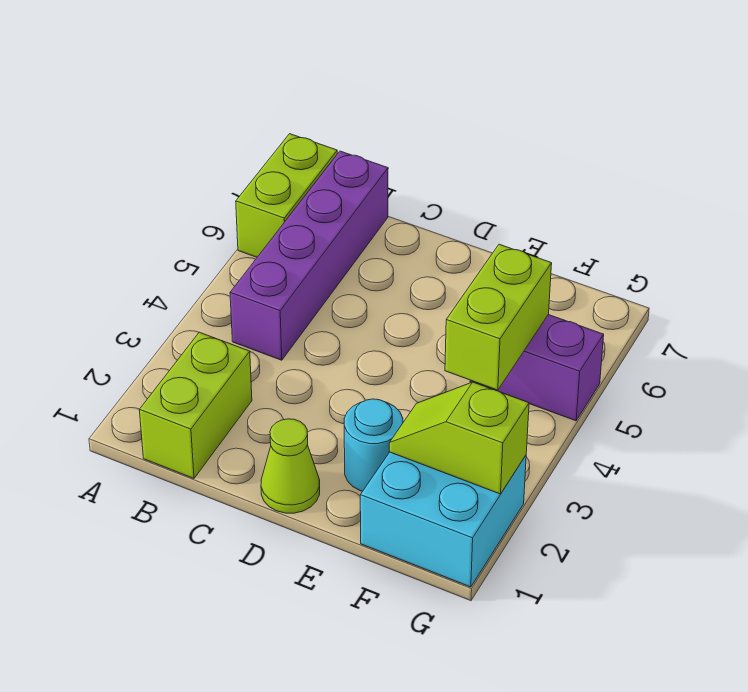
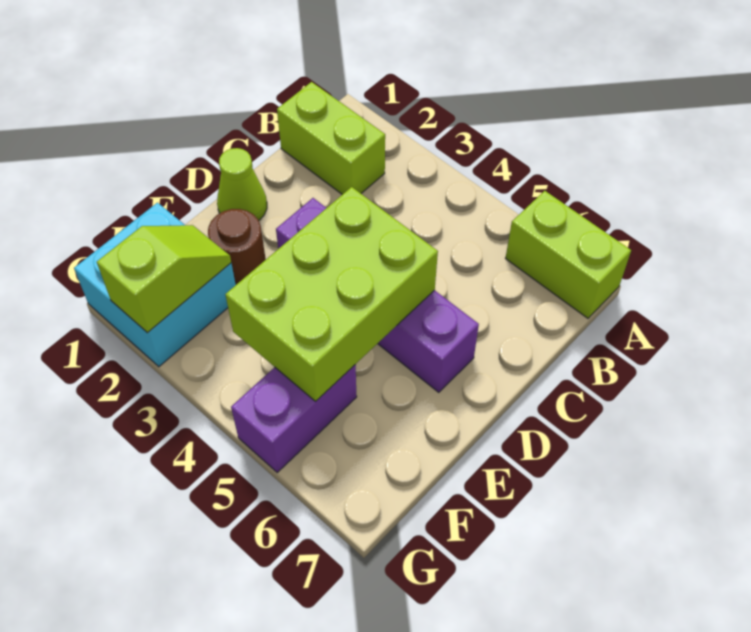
purple 1x4 brick [230,151,388,360] -> purple 1x4 brick moved to [276,198,479,392]
cyan 1x1 round brick [344,399,403,491] -> brown 1x1 round brick [208,209,266,285]
lime 1x2 brick [445,244,552,390] -> lime 2x3 brick [225,187,438,401]

